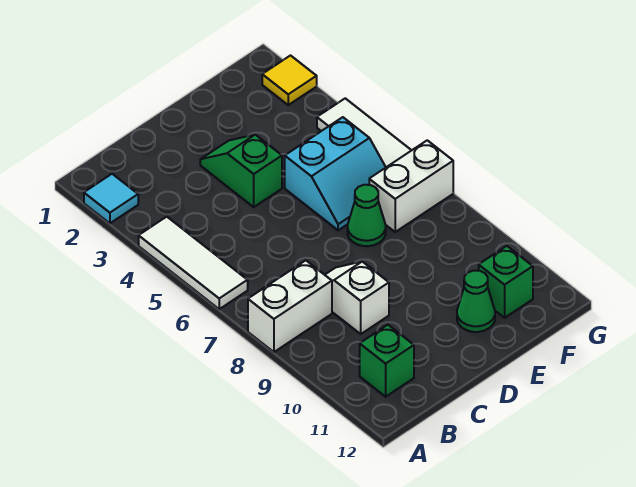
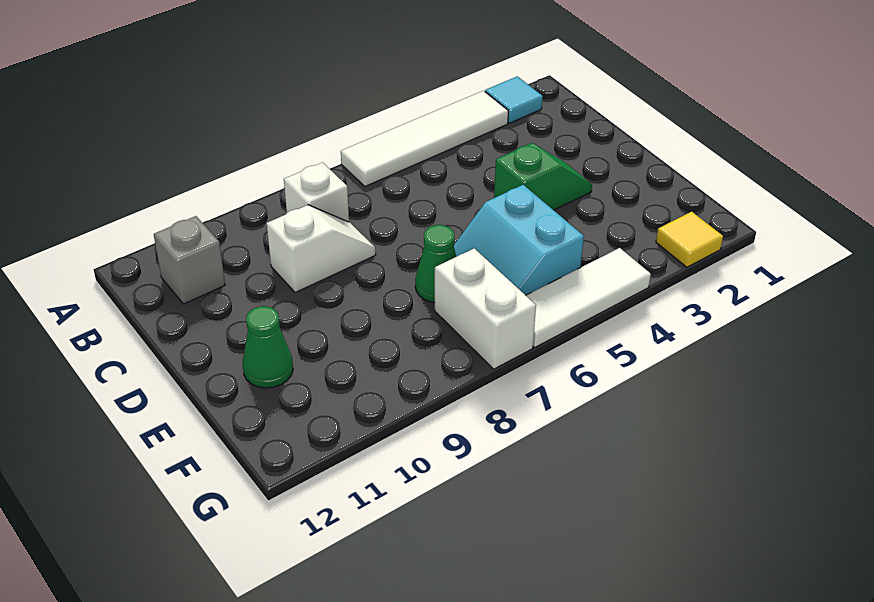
white 1x3 tile [139,217,248,309] -> white 1x4 tile [341,91,508,186]
white 1x2 brick [248,260,332,352] -> white 1x1 brick [284,163,349,222]
green 1x1 brick [360,325,414,397] -> grey 1x1 brick [154,216,225,304]
green 1x1 brick [479,246,533,318] -> none

